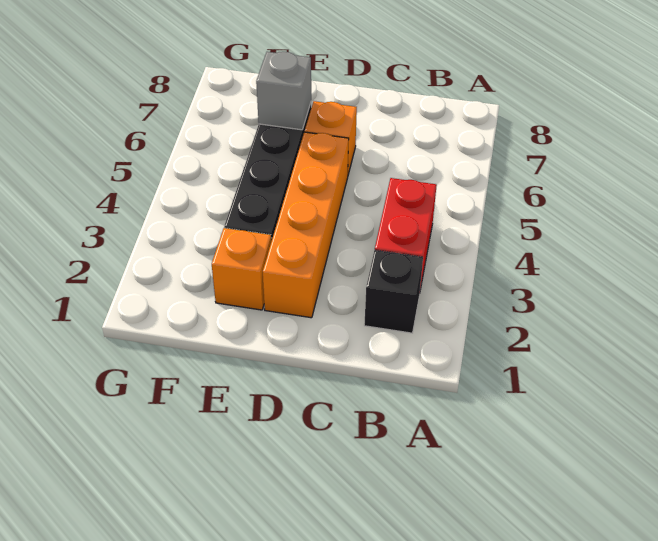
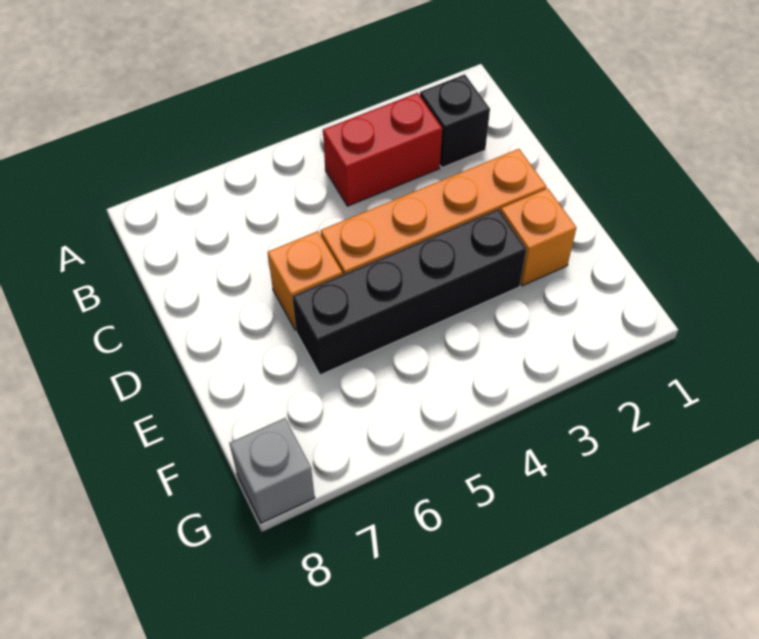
grey 1x1 brick [256,52,311,130] -> grey 1x1 brick moved to [229,418,315,523]

